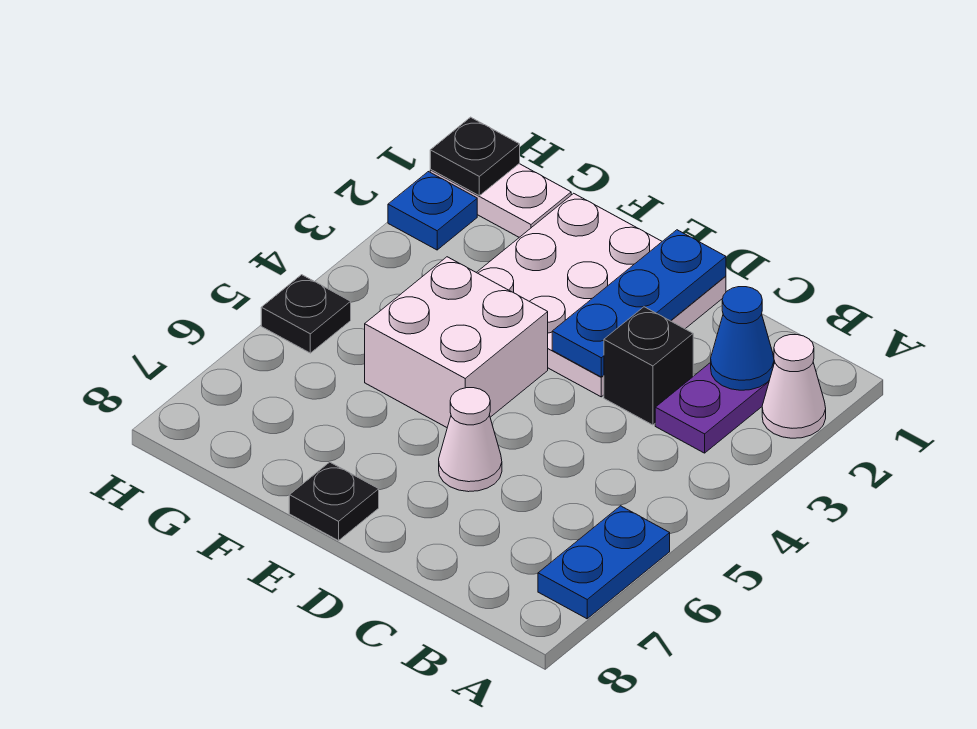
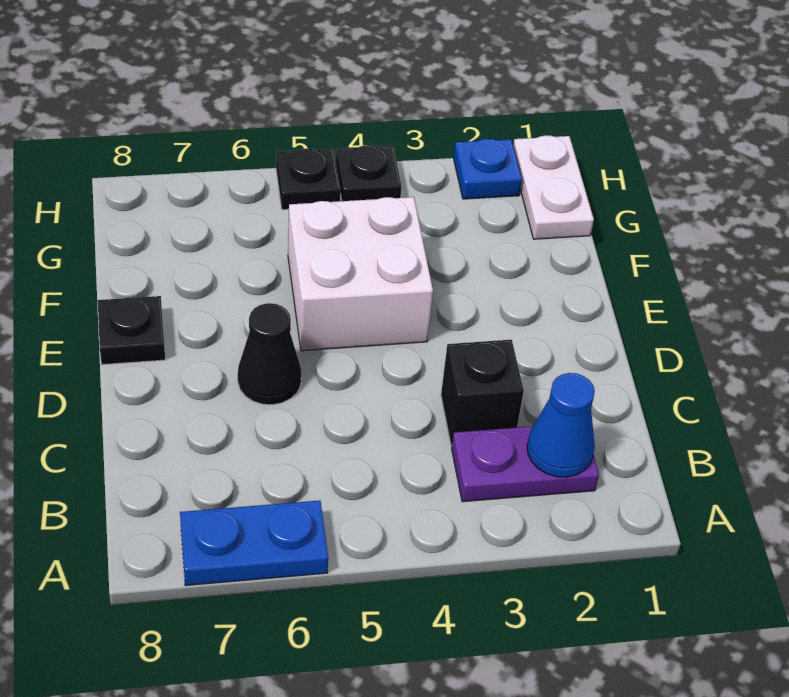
white 1x1 cone [762,335,826,438] -> none
white 3x3 plate [476,193,726,397] -> none
blue 1x3 plate [552,230,726,377] -> none
white 1x1 cone [439,388,502,492] -> black 1x1 cone [238,303,301,405]
black 1x1 plate [430,117,520,196] -> black 1x1 plate moved to [336,145,401,201]

